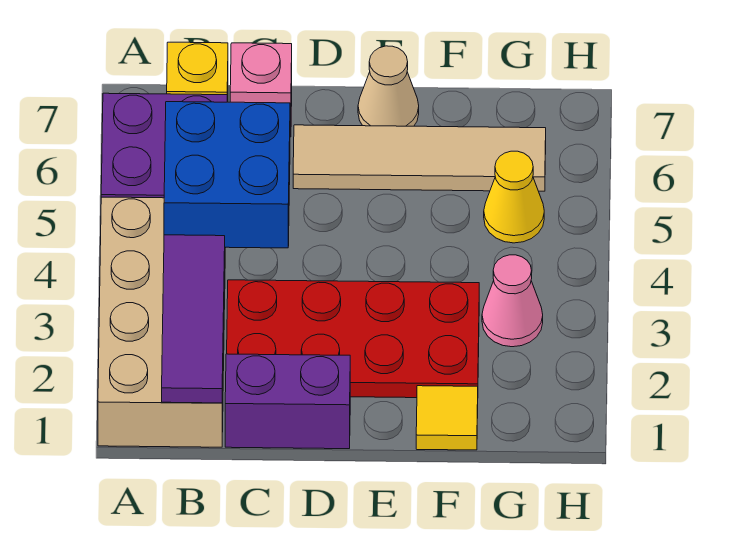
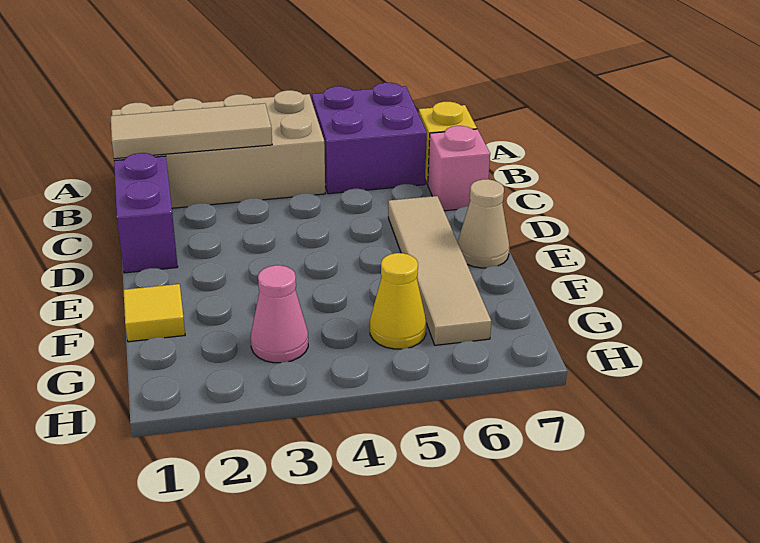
purple 1x3 tile [162,235,225,403] -> tan 1x3 tile [111,103,272,159]
blue 2x2 brick [164,102,290,248] -> none
red 2x4 plate [227,280,479,398] -> none

